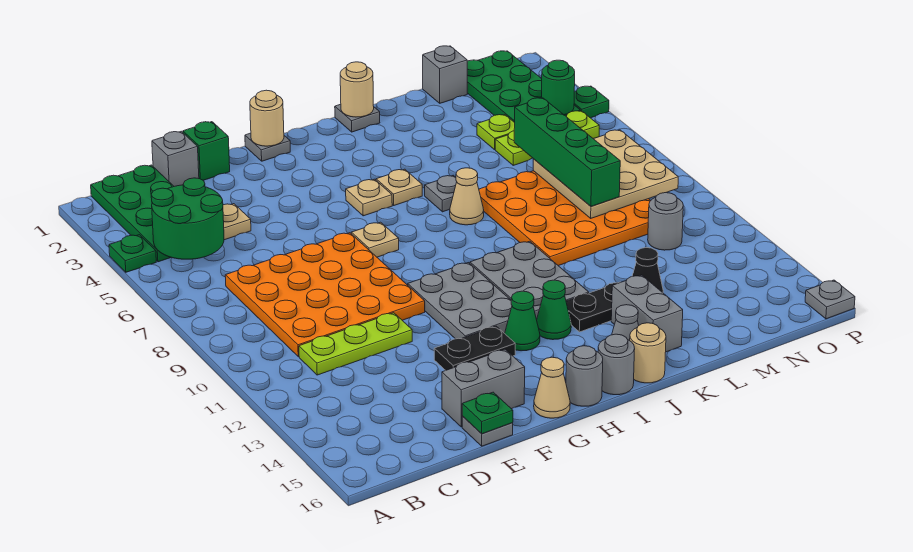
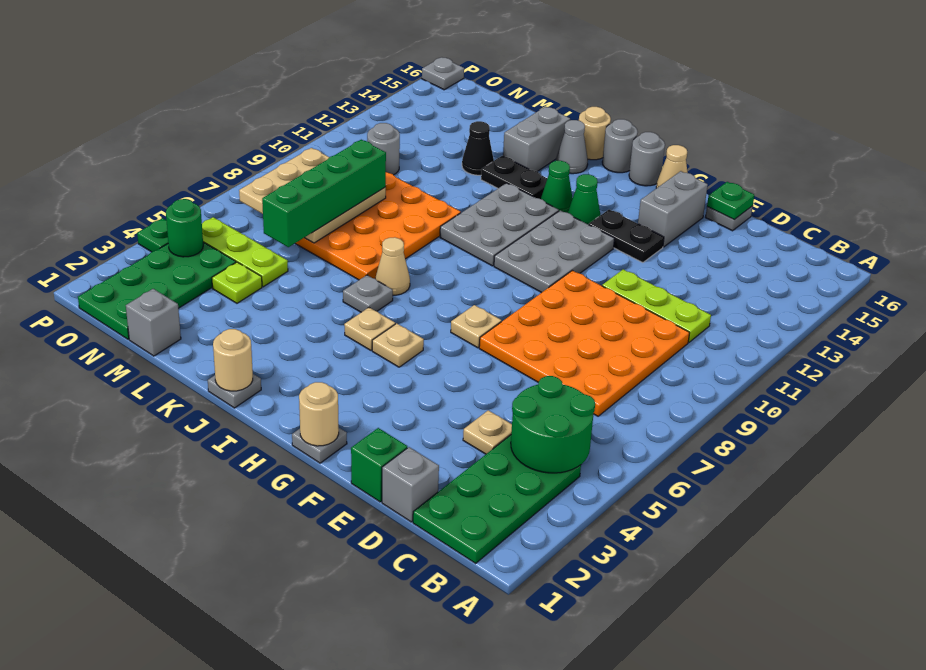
green 1x1 plate [109,235,156,272] -> none
grey 1x2 brick [442,349,525,427] -> grey 1x2 brick turned to [638,171,708,247]

